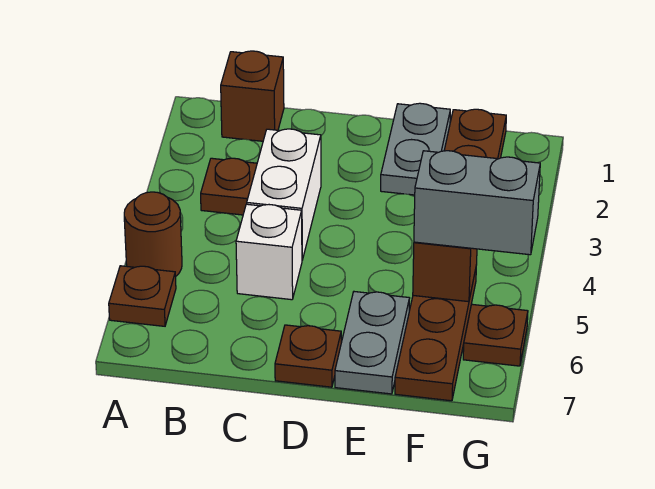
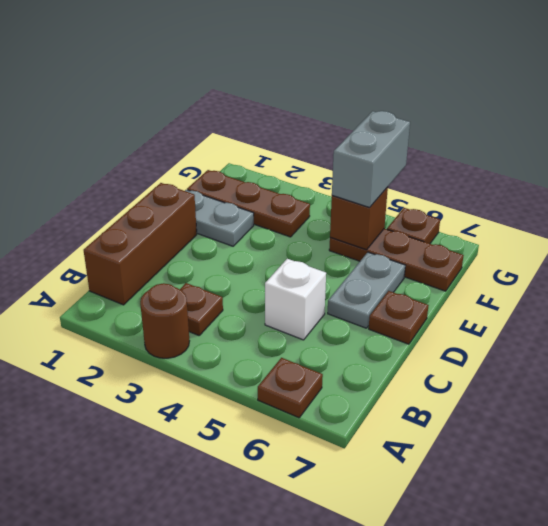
brown 1x1 round brick [124,192,182,276] -> brown 1x1 round brick moved to [140,283,189,358]
brown 1x1 brick [221,51,284,141] -> brown 1x3 brick [84,183,197,305]
white 1x2 brick [247,129,321,260] -> none
grey 1x2 plate [335,292,409,394] -> grey 1x2 plate turned to [328,252,405,328]

